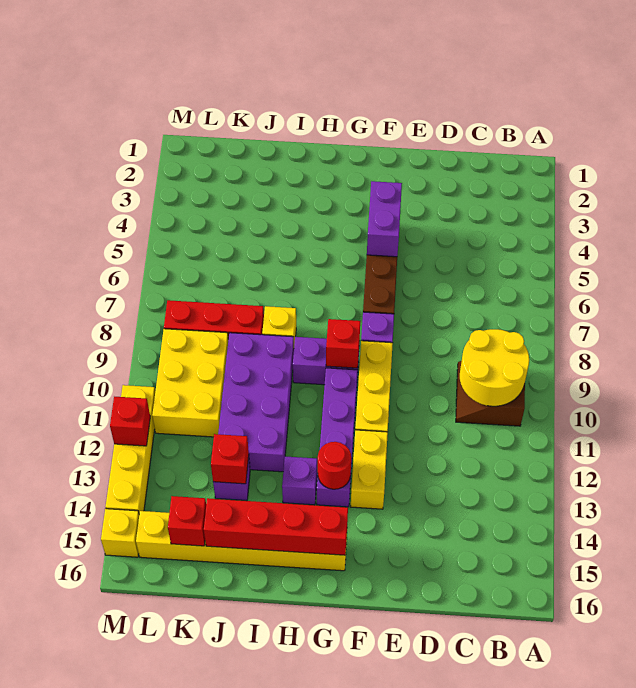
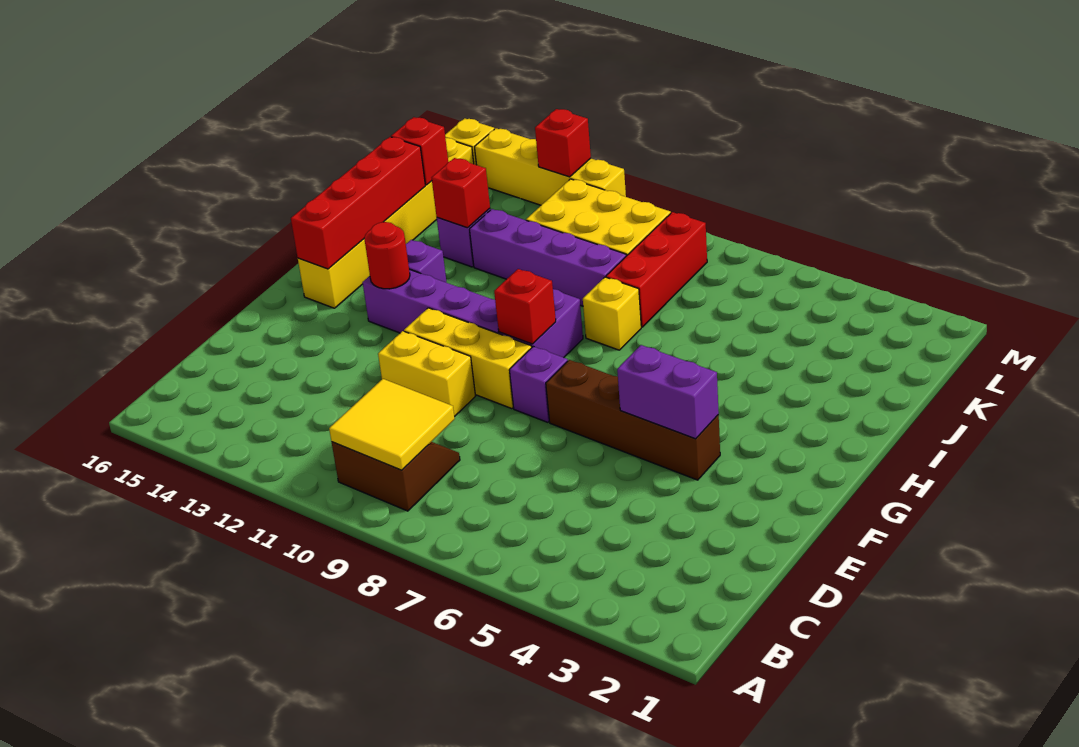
yellow 2x2 round brick [460,329,529,406] -> yellow 2x2 tile [329,379,455,470]
yellow 1x2 brick [351,430,388,509] -> yellow 1x2 brick moved to [378,331,475,417]
purple 2x4 brick [218,333,294,472] -> purple 1x4 brick [469,209,626,306]

